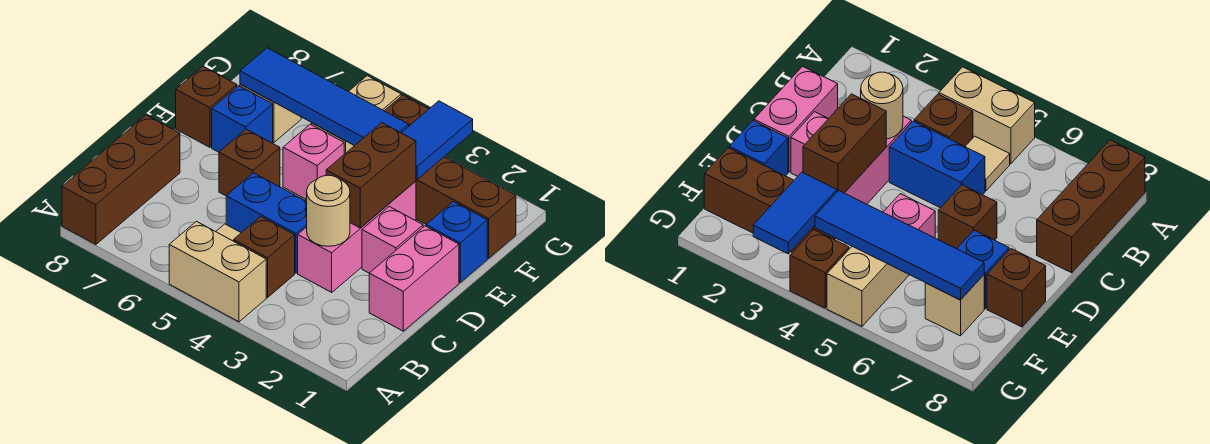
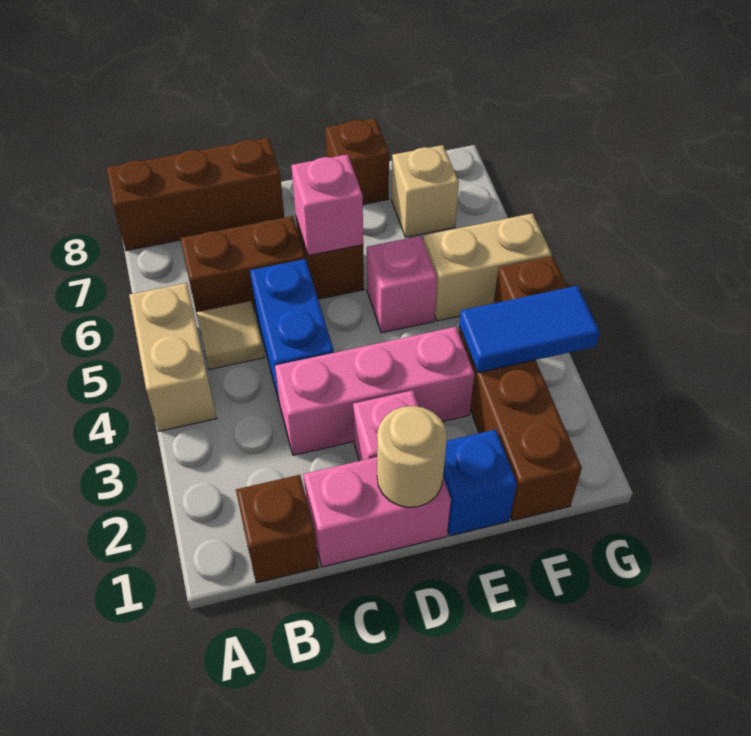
brown 1x1 brick [234,216,295,297] -> brown 1x1 brick moved to [236,475,319,583]
tan 1x1 round brick [307,175,350,246] -> tan 1x1 round brick moved to [377,406,447,507]
brown 1x2 brick [326,123,416,228] -> brown 1x2 brick moved to [180,216,305,312]
none -> pink 1x1 brick [291,154,363,256]
blue 1x1 brick [212,86,273,152] -> none
blue 1x4 tile [240,48,409,146] -> none

